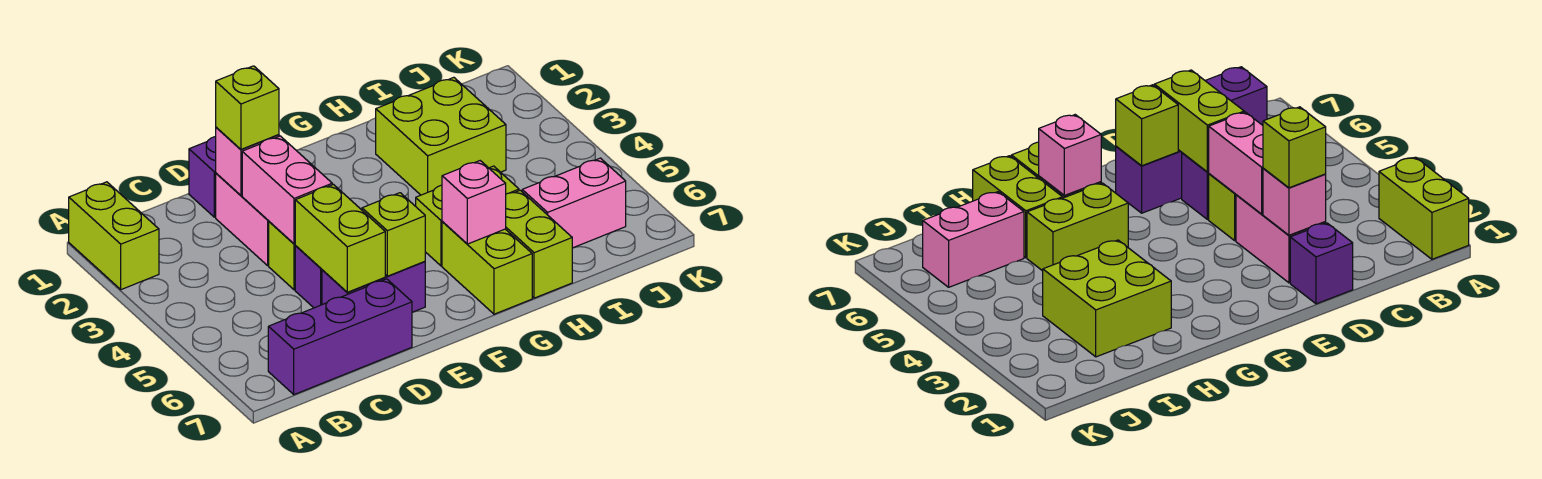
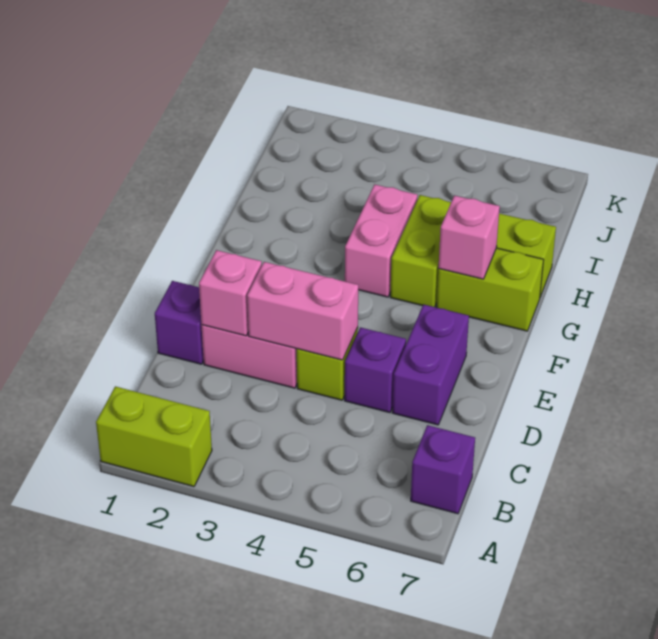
purple 1x3 brick [268,279,412,395] -> purple 1x1 brick [411,425,475,514]
lime 1x1 brick [216,66,279,149] -> none
lime 1x2 brick [295,185,385,292] -> none
lime 1x1 brick [362,193,425,276] -> none
lime 2x2 brick [376,77,506,195] -> none
pink 1x2 brick [522,158,626,248] -> pink 1x2 brick moved to [345,184,418,297]

